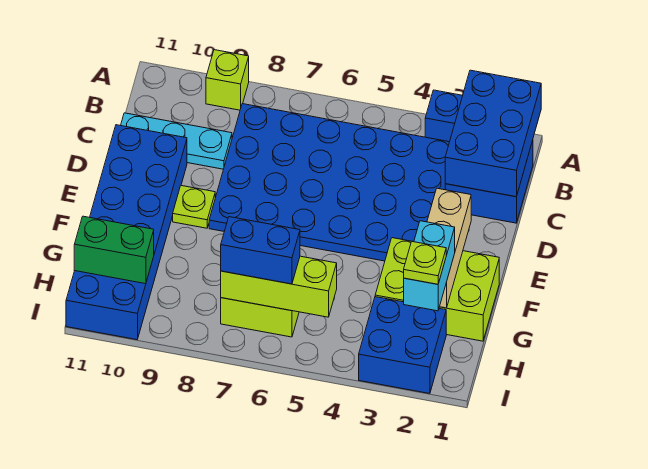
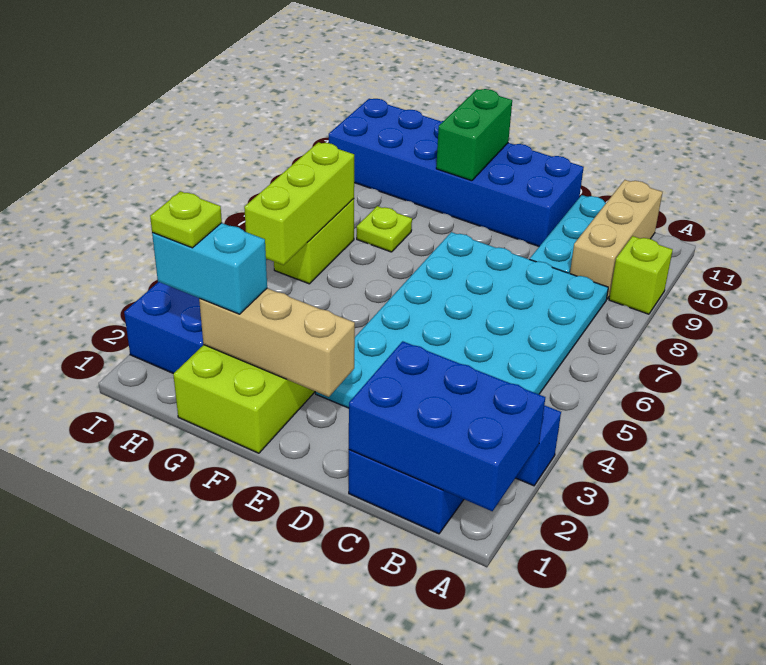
blue 4x6 plate [209,104,449,261] -> cyan 4x6 plate [315,232,608,408]
none -> tan 1x3 brick [570,180,663,299]
lime 1x1 plate [173,186,215,228] -> lime 1x1 plate moved to [357,206,412,252]
blue 1x2 brick [221,217,300,284] -> none
green 1x2 brick [74,216,154,284] -> green 1x2 brick moved to [436,89,512,181]

